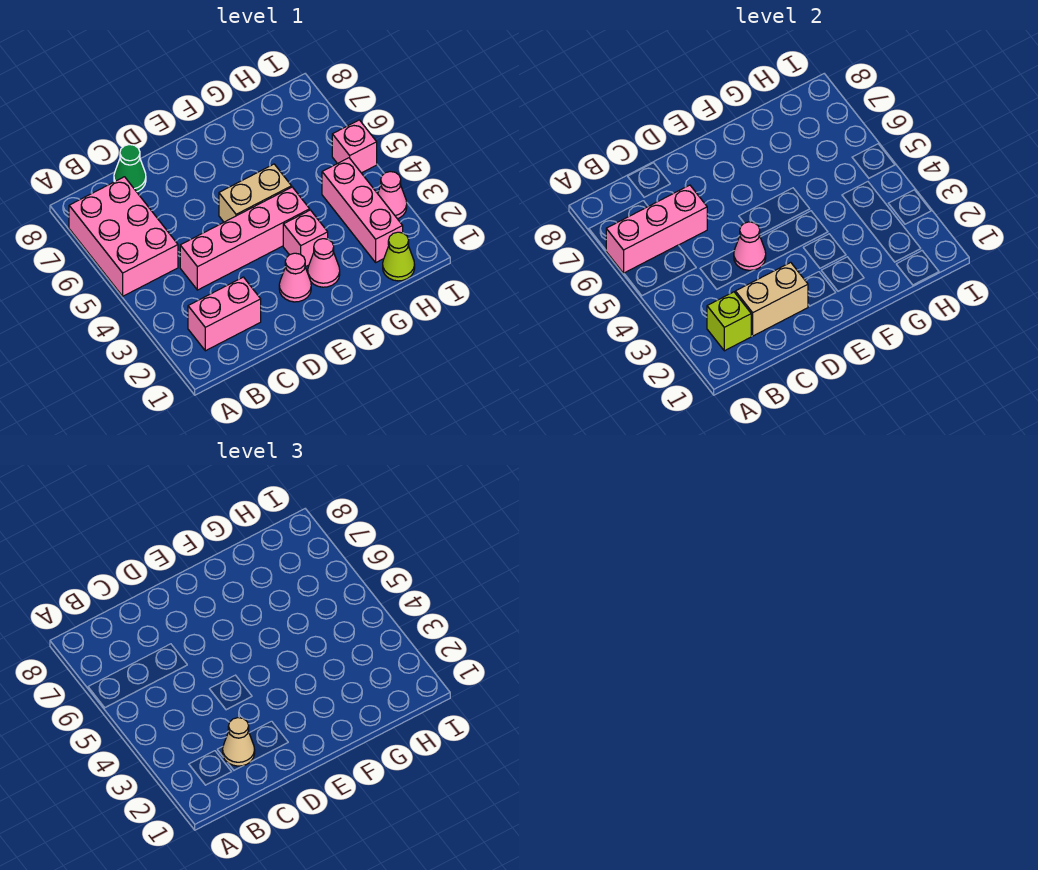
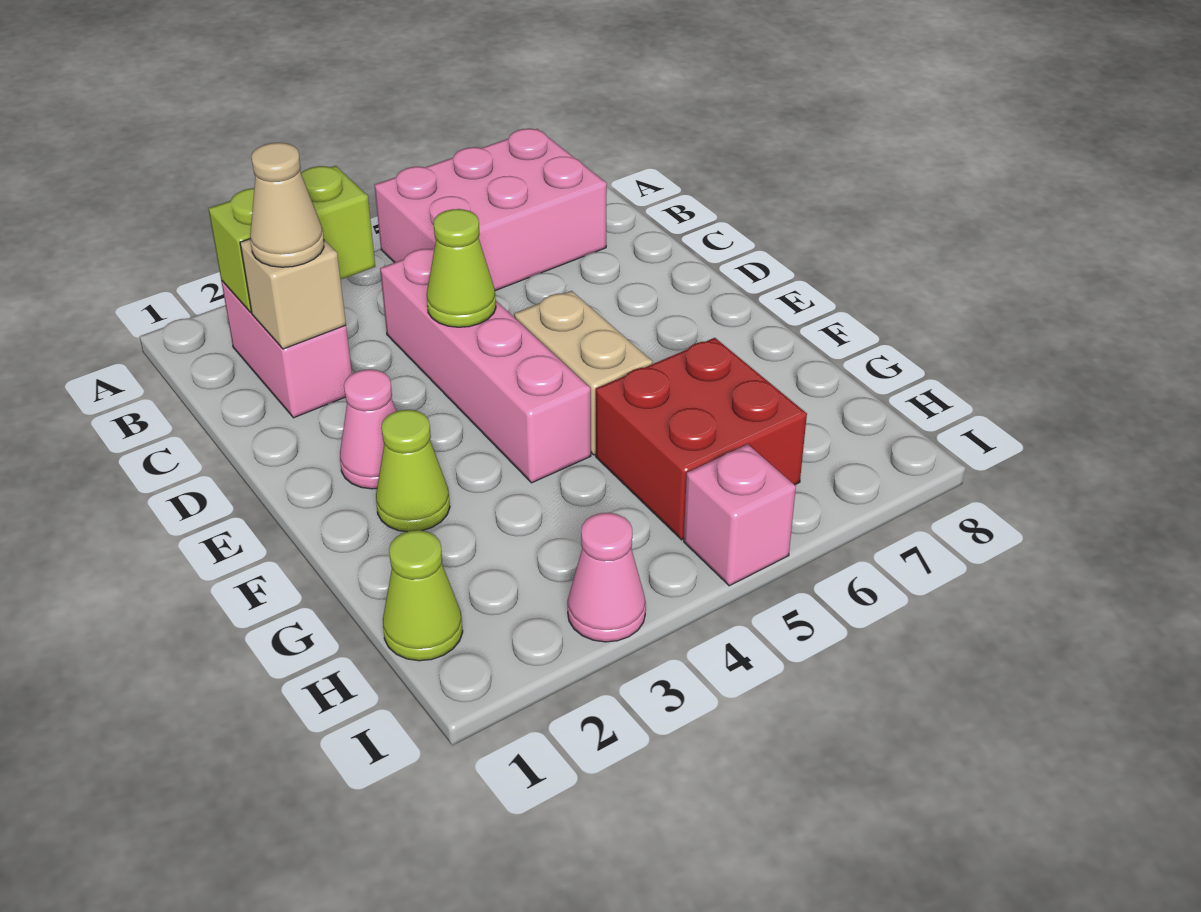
pink 1x3 brick [606,185,707,273] -> none
lime 1x1 brick [707,292,751,351] -> lime 1x2 brick [208,166,375,313]
tan 1x2 brick [735,262,808,336] -> tan 1x1 brick [240,239,346,349]
green 1x1 cone [114,145,146,192] -> none
pink 1x1 cone [734,222,766,270] -> lime 1x1 cone [427,209,496,327]
pink 1x1 cone [308,239,340,287] -> lime 1x1 cone [376,410,450,532]
pink 1x1 brick [283,210,328,267] -> none
none -> red 2x2 brick [596,338,807,540]
pink 1x3 brick [322,158,403,262] -> none

